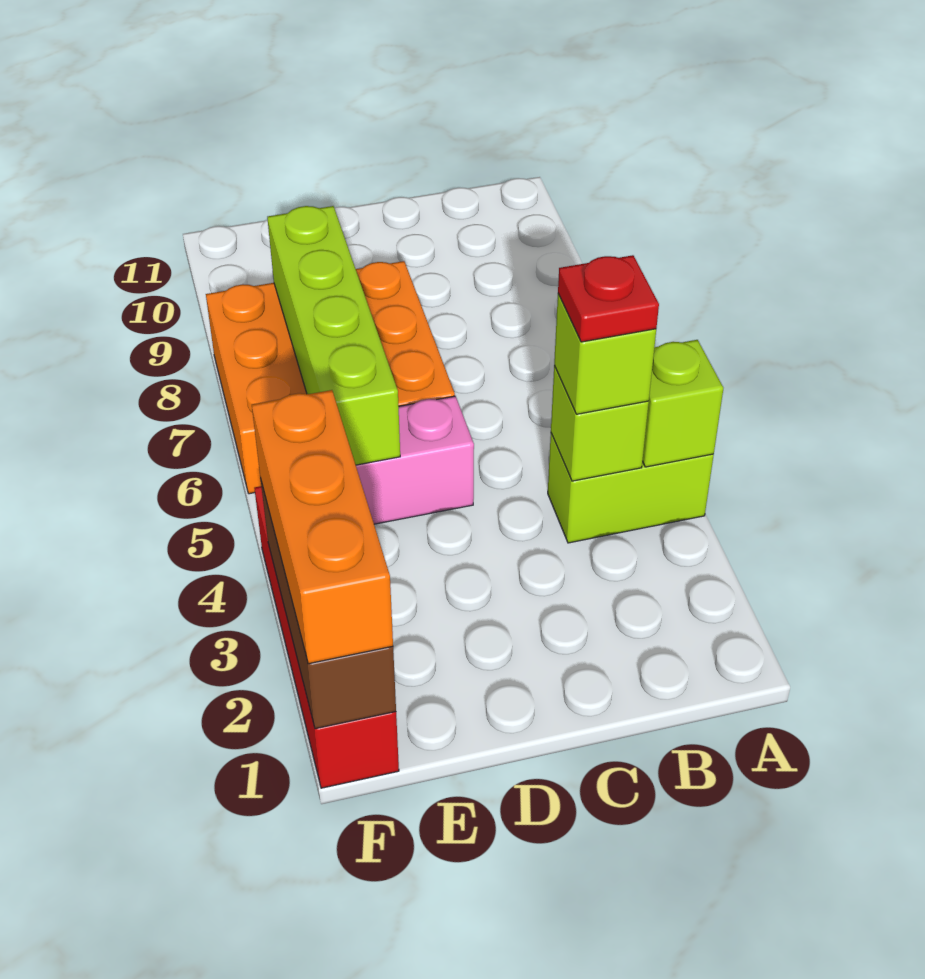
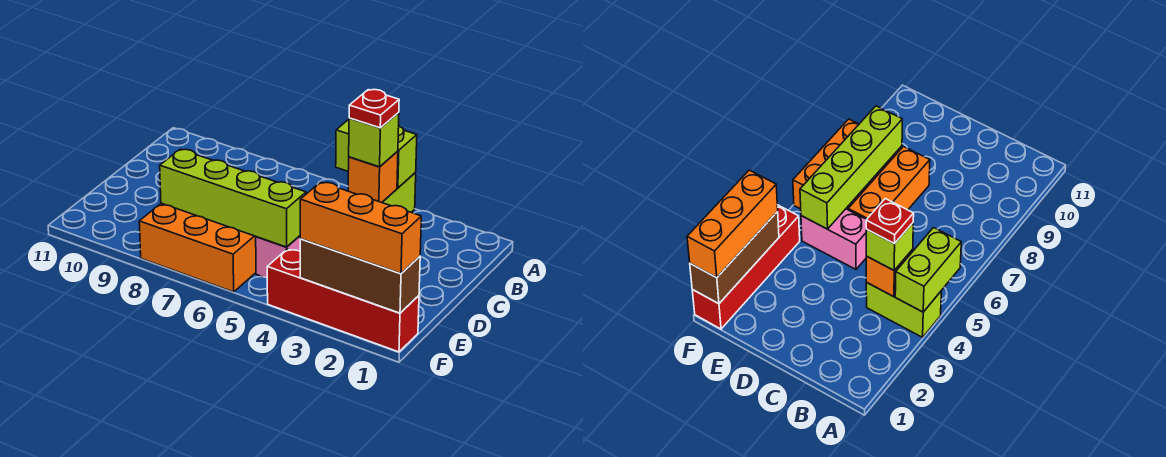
lime 1x1 brick [642,340,723,467] -> lime 1x2 brick [336,120,417,188]
lime 1x1 brick [551,366,649,481] -> orange 1x1 brick [348,151,398,203]

